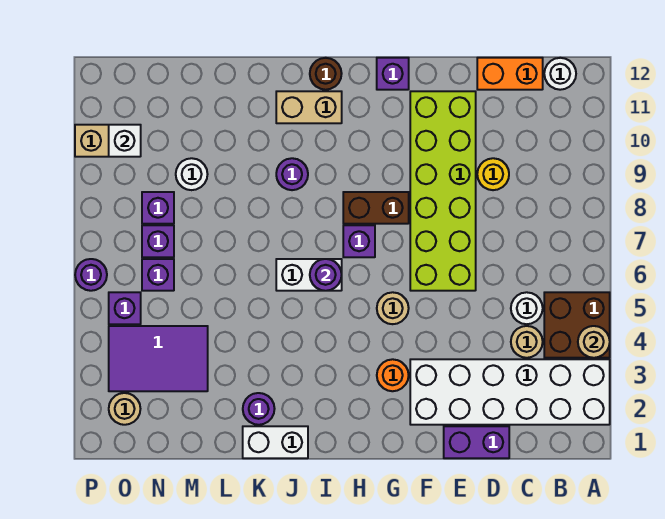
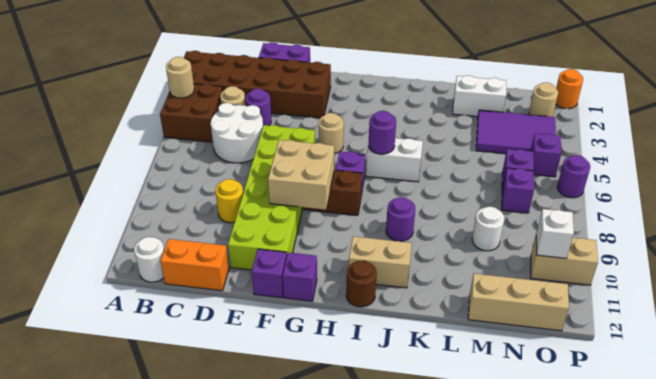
white 2x6 brick [410,359,610,425] -> brown 2x6 brick [184,51,331,118]
white 1x1 round brick [511,292,543,324] -> white 2x2 round brick [211,103,263,163]
none -> tan 2x2 brick [268,140,334,210]
orange 1x1 round brick [377,359,409,391] -> orange 1x1 round brick moved to [556,69,583,109]
white 1x2 brick [243,426,308,458] -> white 1x2 brick moved to [453,75,506,117]
purple 1x1 round brick [243,393,275,425] -> purple 1x1 round brick moved to [246,89,271,126]
none -> tan 1x3 brick [468,273,569,331]
purple 1x1 brick [142,192,174,224] -> purple 1x1 brick moved to [252,249,287,298]

